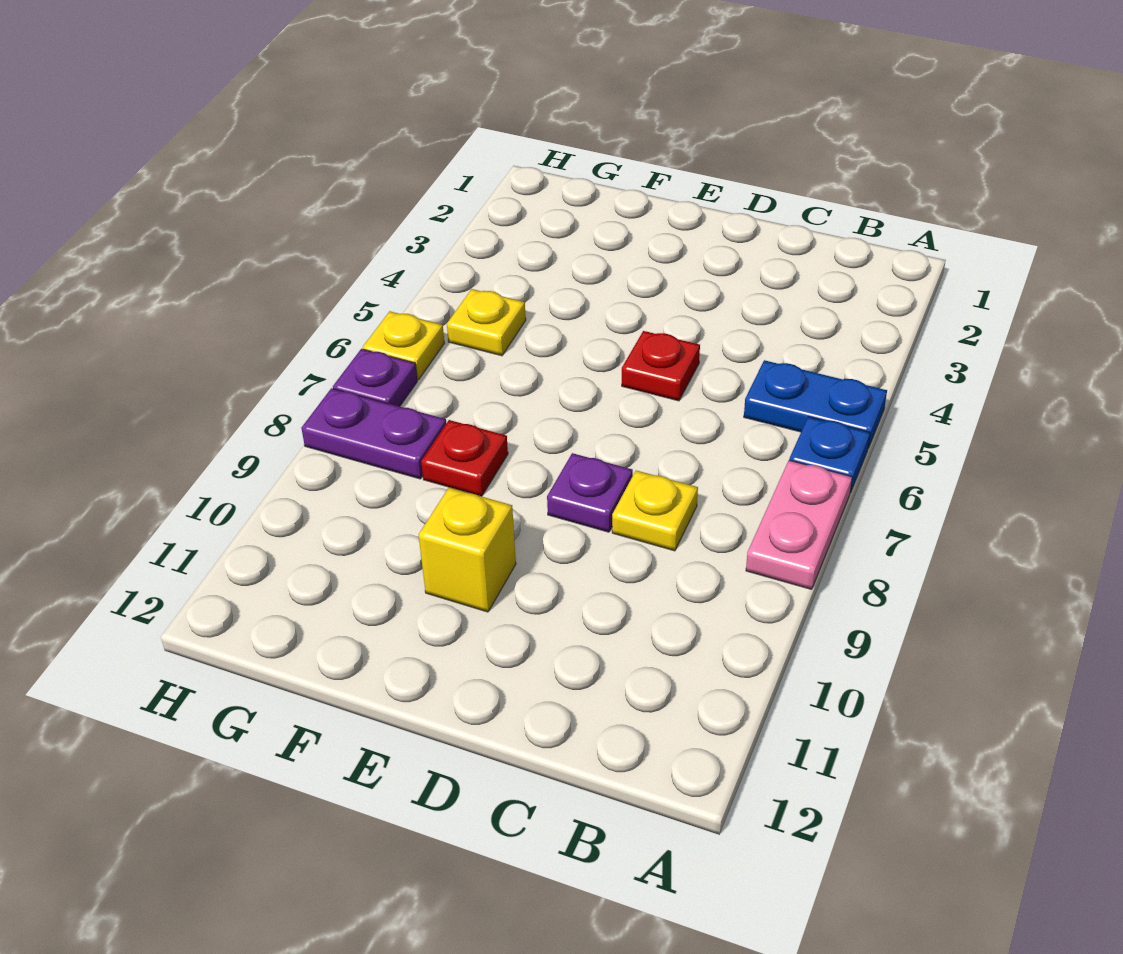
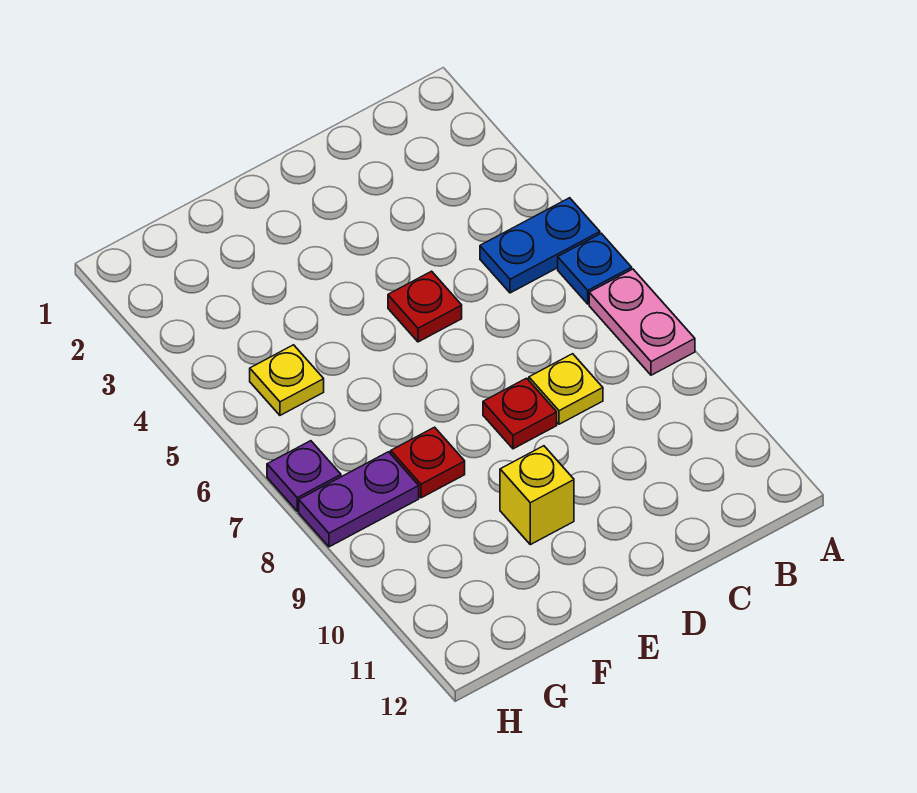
purple 1x1 plate [547,453,633,532] -> red 1x1 plate [483,378,557,449]
yellow 1x1 plate [363,311,444,379] -> none

